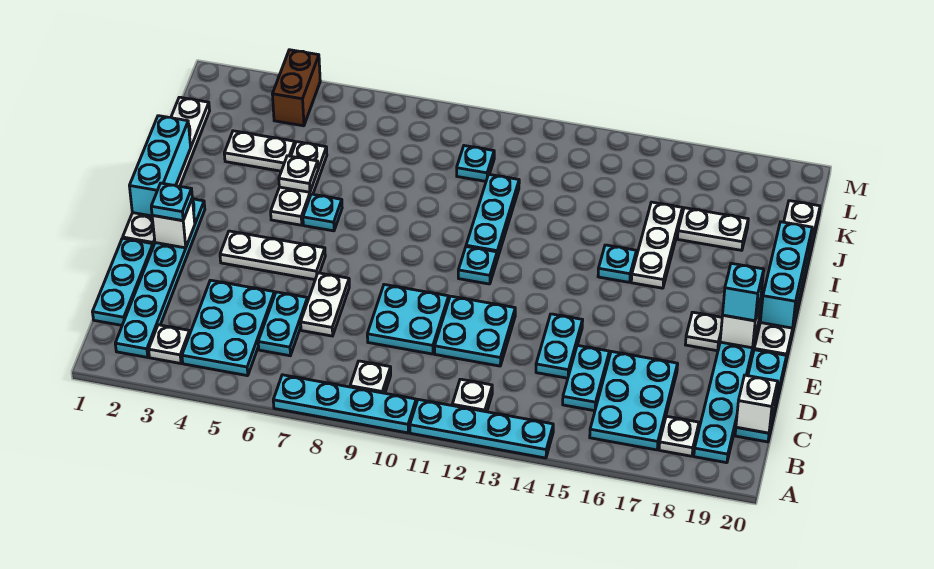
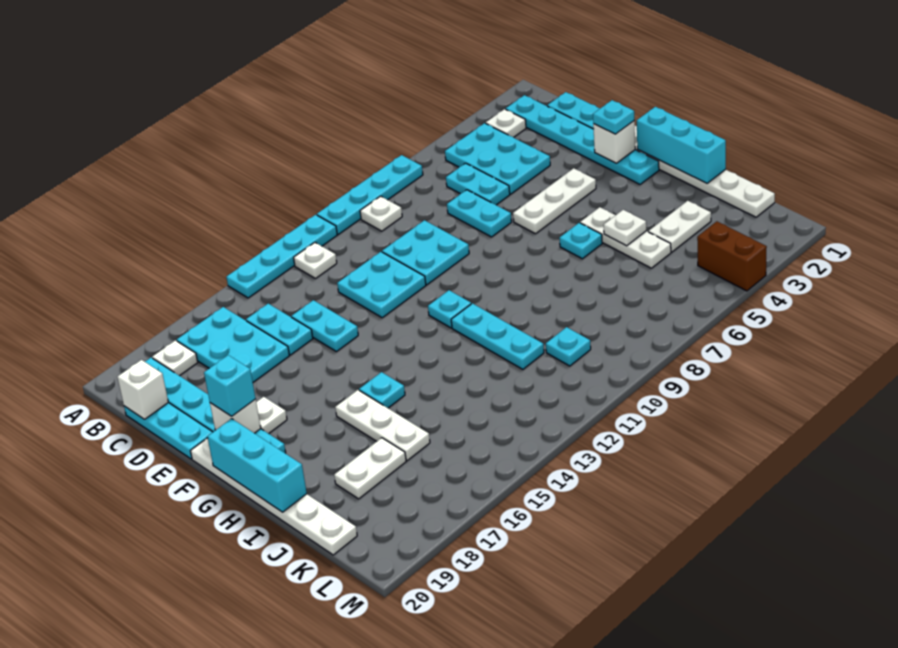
white 1x2 plate [301,273,349,336] -> cyan 1x2 plate [447,190,512,237]

